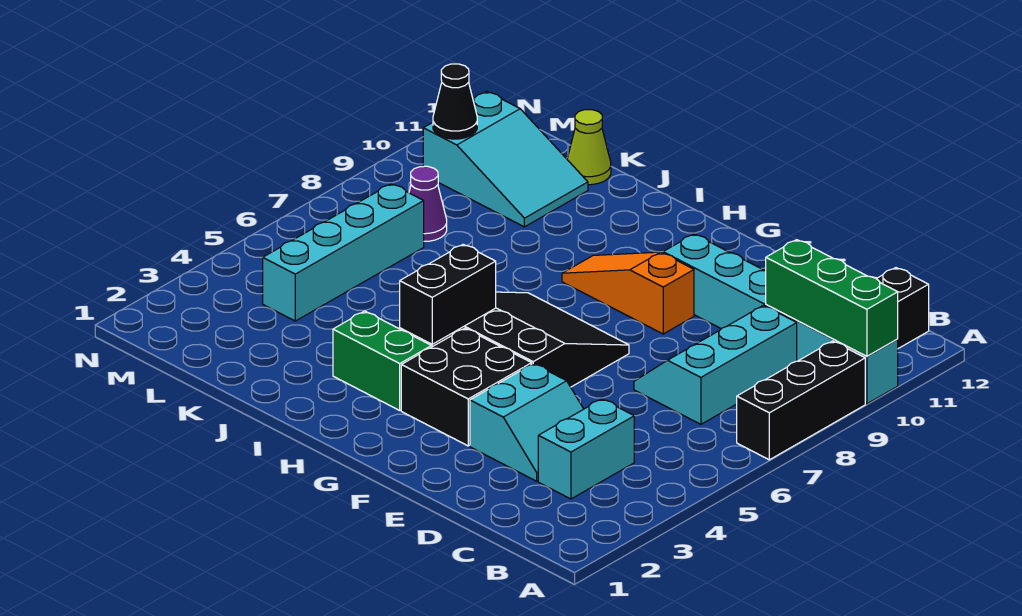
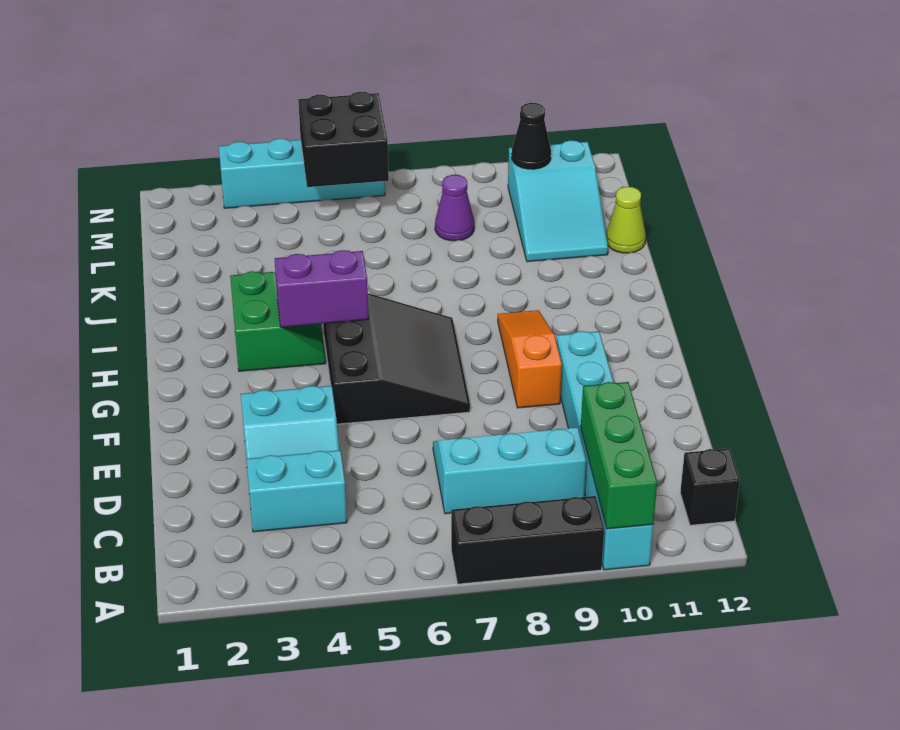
black 2x2 brick [401,328,532,446] -> black 2x2 brick moved to [298,91,389,187]
black 1x2 brick [400,244,496,344] -> purple 1x2 brick [275,250,369,327]
cyan 1x4 brick [263,184,424,321] -> cyan 1x4 brick moved to [219,139,385,208]

